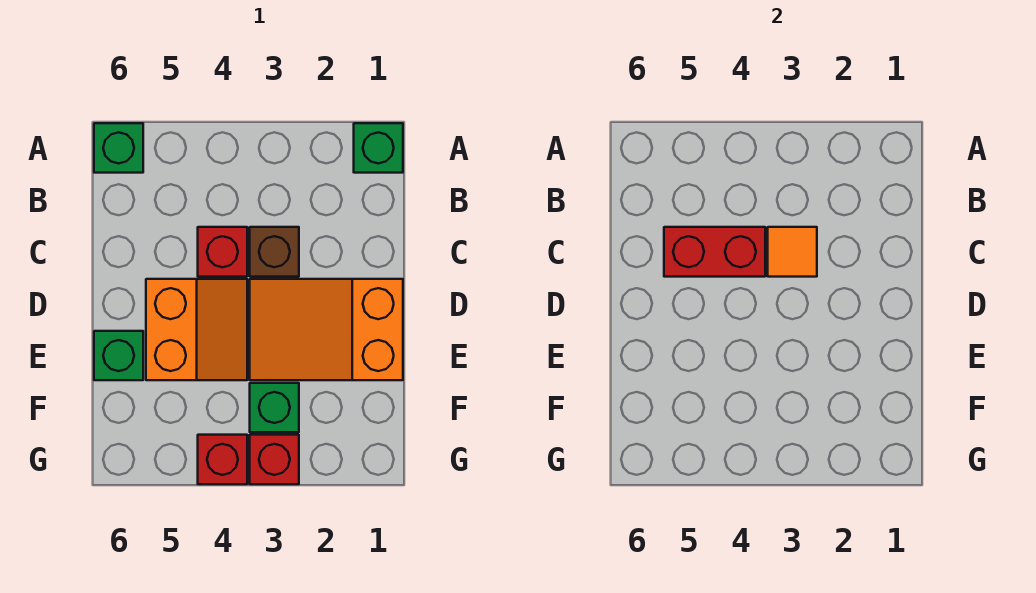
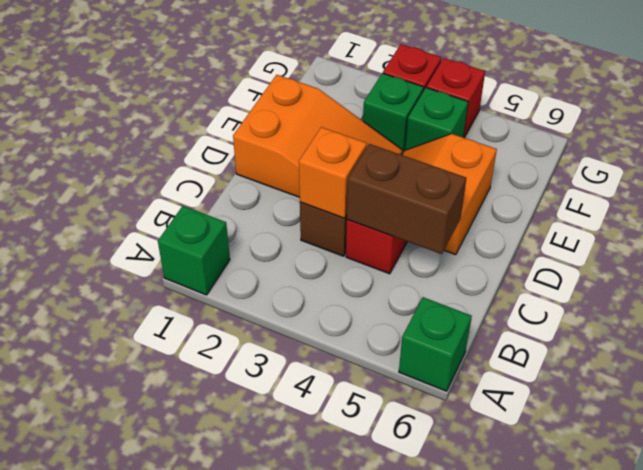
orange 1x1 tile [768,227,817,277] -> orange 1x1 brick [299,127,367,218]
red 1x2 brick [664,227,765,277] -> brown 1x2 brick [347,144,466,254]
green 1x1 brick [94,331,143,380] -> green 1x1 brick moved to [405,88,468,150]

